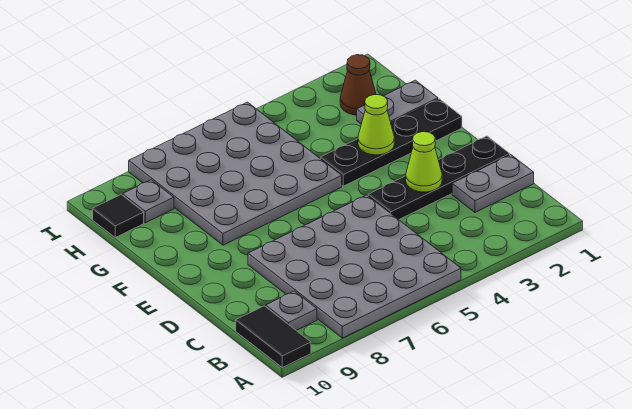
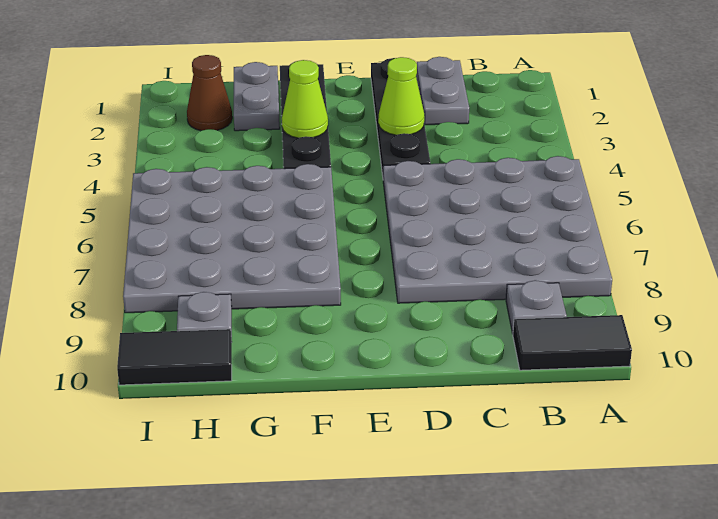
black 1x1 tile [93,195,144,237] -> black 1x2 tile [117,329,232,385]

